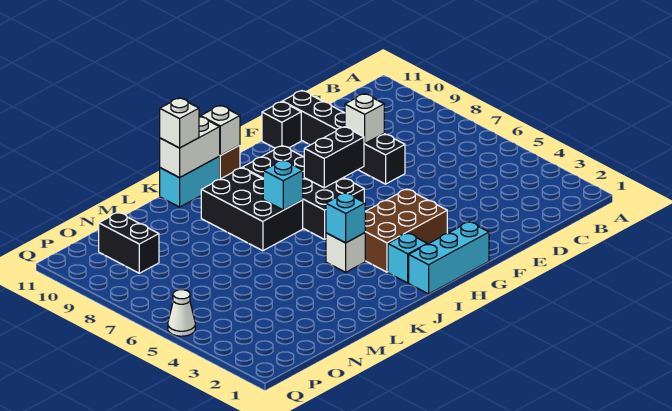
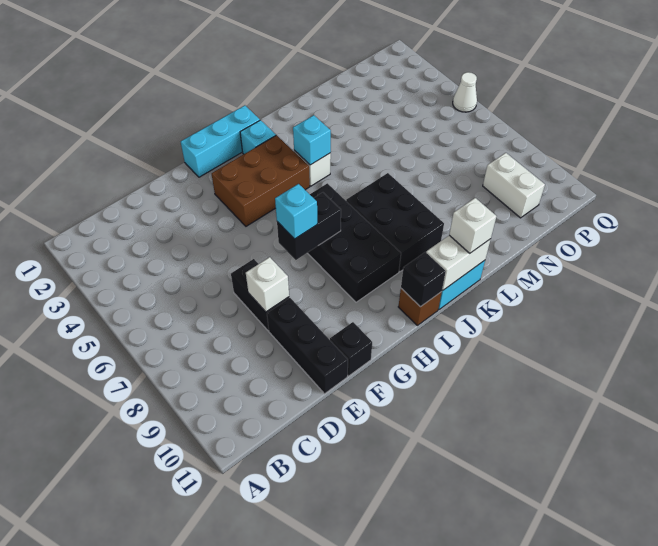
white 1x1 brick [201,105,240,155] -> black 1x1 brick [401,252,446,307]
cyan 1x1 brick [263,160,303,210] -> cyan 1x1 brick moved to [275,184,317,239]
black 1x2 brick [99,212,159,273] -> white 1x2 brick [483,153,545,218]

